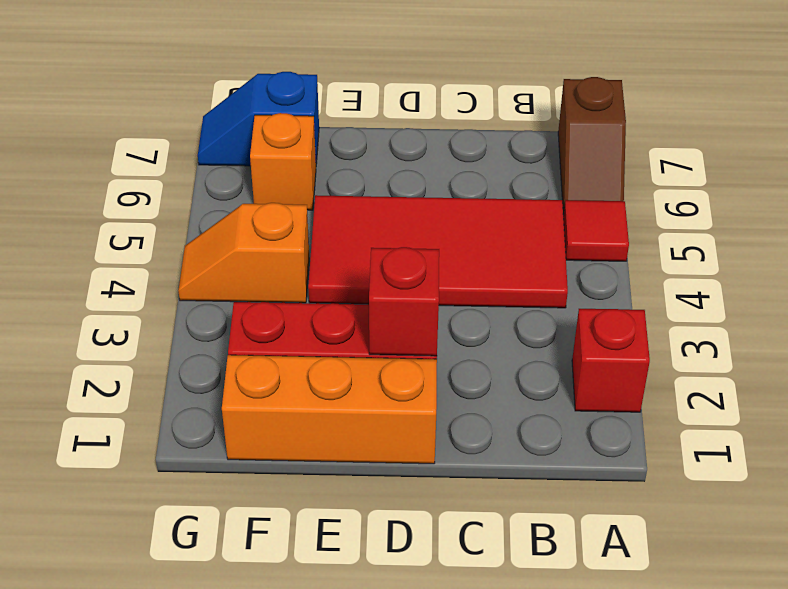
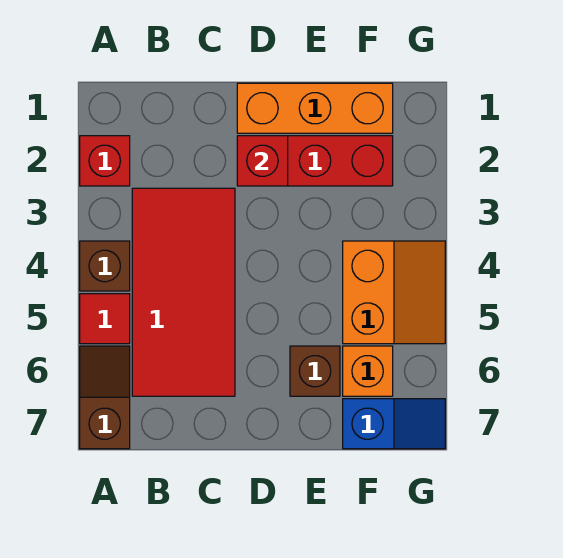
none -> brown 1x1 brick [80,241,130,291]
red 2x4 tile [308,195,568,308] -> red 2x4 tile turned to [132,188,235,396]
none -> brown 1x1 brick [290,346,340,396]
orange 1x2 slope [178,203,309,303] -> orange 2x2 slope [343,241,445,344]

